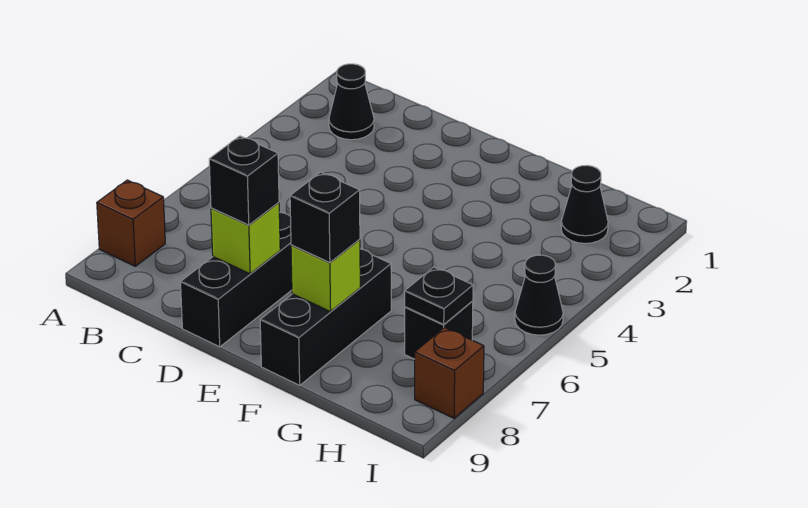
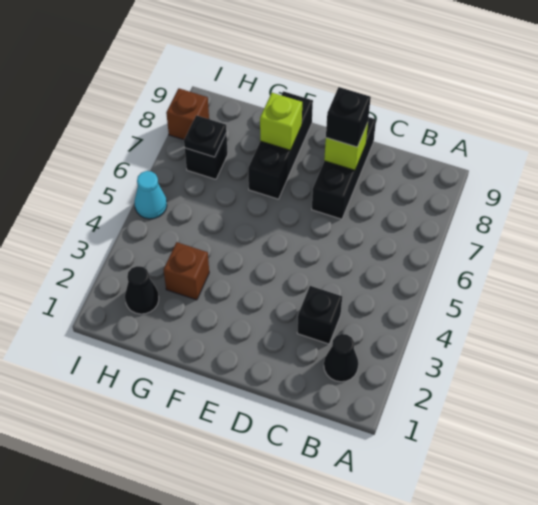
brown 1x1 brick [97,180,165,266] -> brown 1x1 brick moved to [164,242,209,300]
black 1x1 brick [290,172,360,263] -> black 1x1 brick moved to [297,286,342,344]
black 1x1 cone [515,255,563,335] -> cyan 1x1 cone [134,171,167,219]

